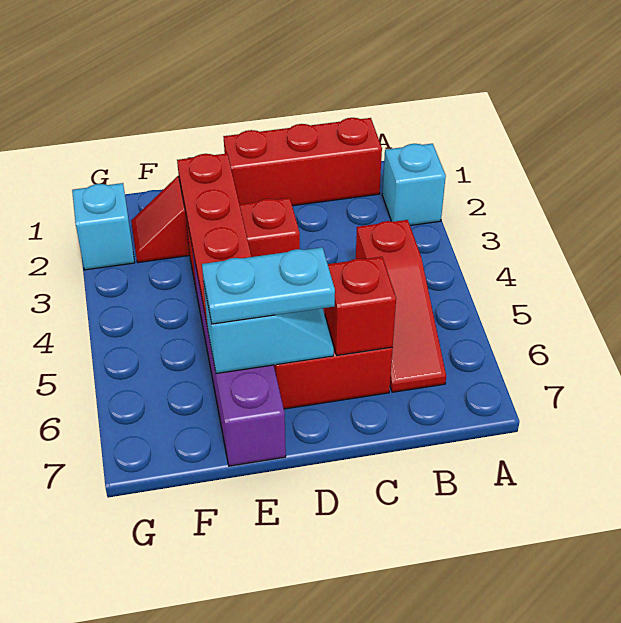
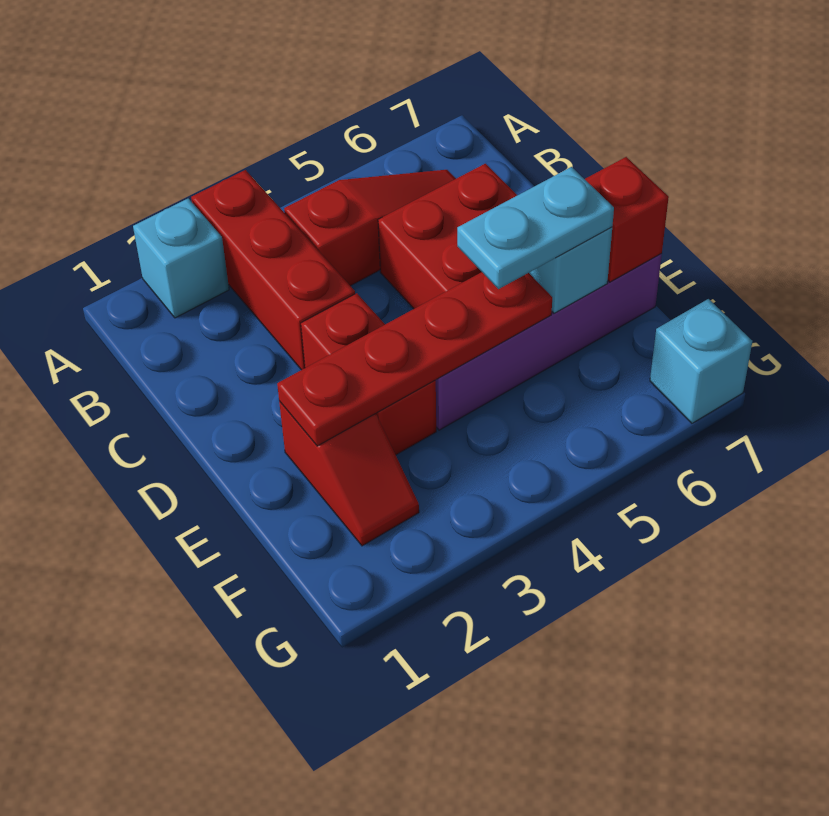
red 1x3 brick [223,118,382,206] -> red 1x3 brick moved to [191,170,355,370]
red 1x1 brick [325,257,396,355] -> red 1x1 brick moved to [585,157,669,282]
cyan 1x2 plate [202,247,335,324] -> cyan 1x2 plate turned to [457,167,614,289]
cyan 1x1 brick [72,183,135,270] -> cyan 1x1 brick moved to [650,299,752,423]

